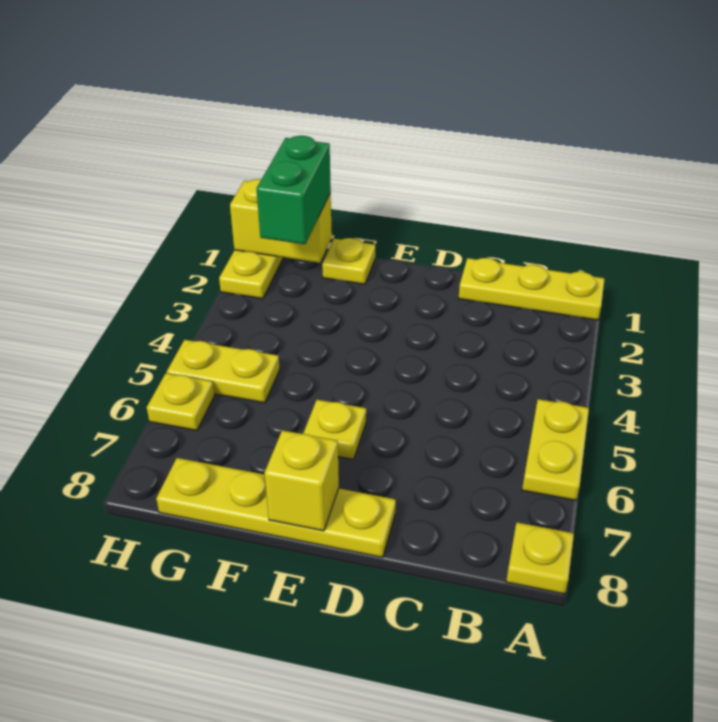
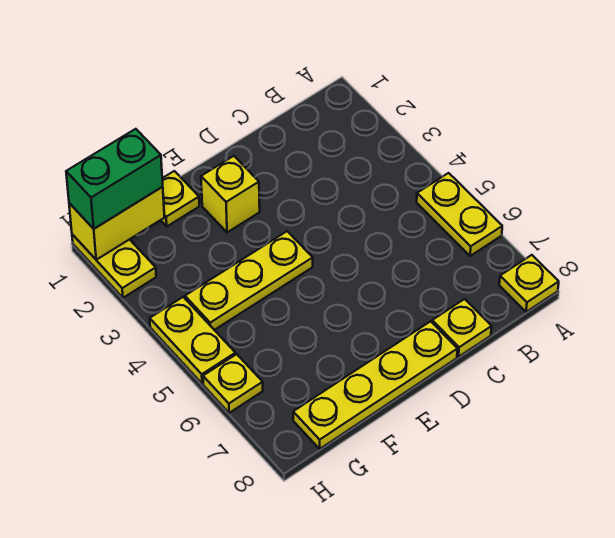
yellow 1x3 plate [459,258,605,320] -> yellow 1x3 plate moved to [185,231,313,330]
yellow 1x1 plate [303,400,366,459] -> yellow 1x1 plate moved to [432,299,492,357]
yellow 1x1 brick [265,430,339,531] -> yellow 1x1 brick moved to [201,156,260,232]
green 1x2 brick [257,136,331,244] -> green 1x2 brick turned to [66,129,163,229]
yellow 1x2 plate [167,340,280,403] -> yellow 1x2 plate turned to [150,297,235,384]

